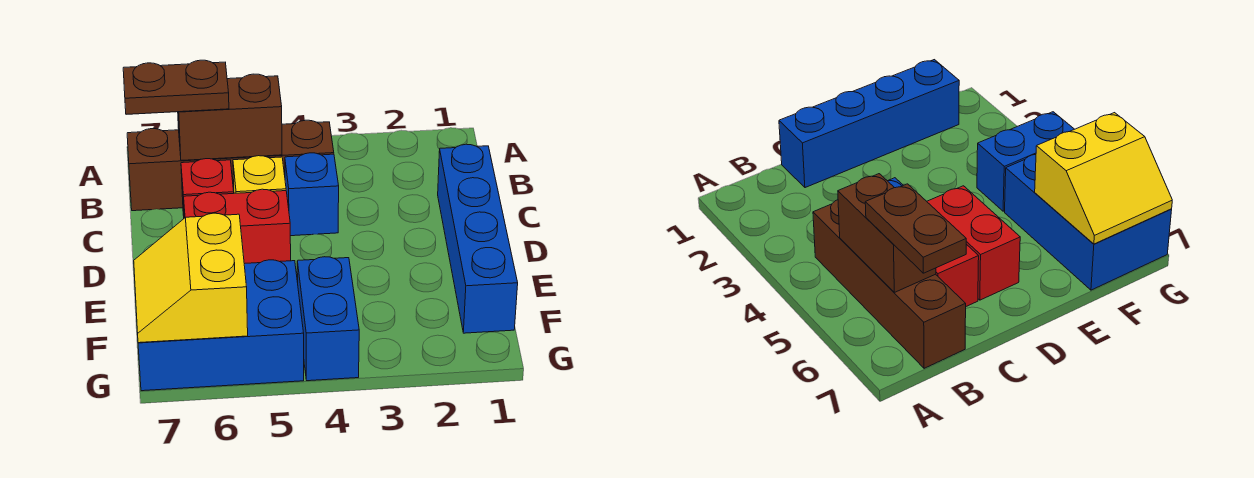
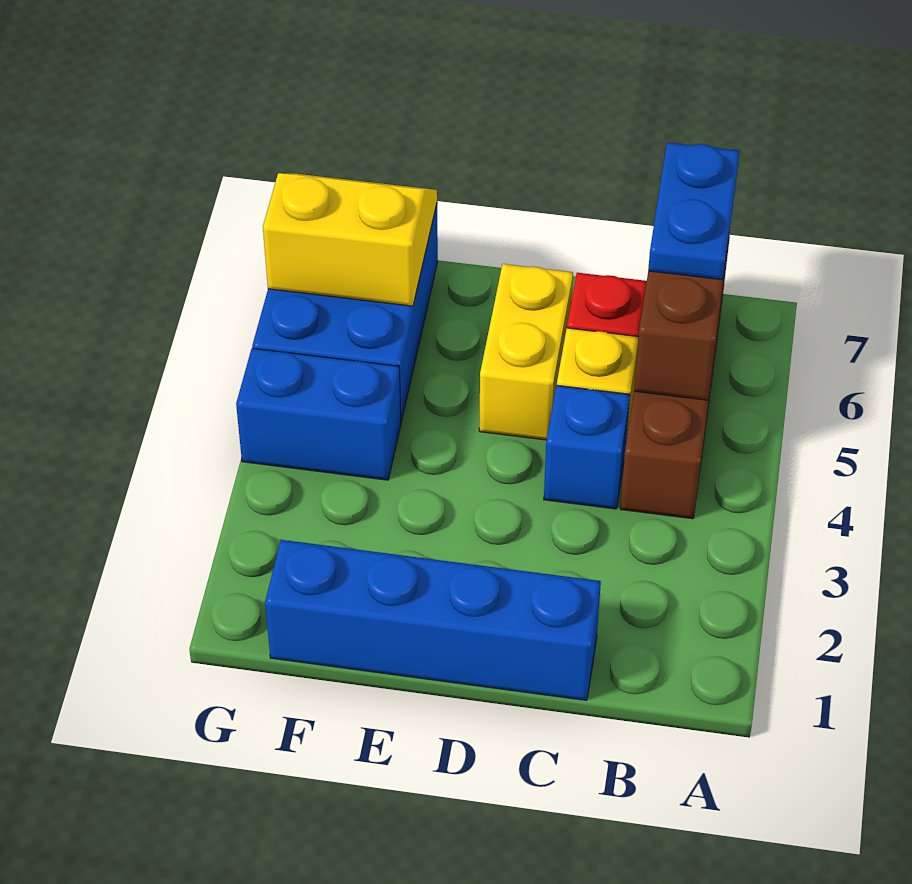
brown 1x2 plate [123,60,229,114] -> blue 1x2 plate [648,142,740,280]
red 1x2 brick [184,189,291,264] -> yellow 1x2 brick [479,264,573,440]

